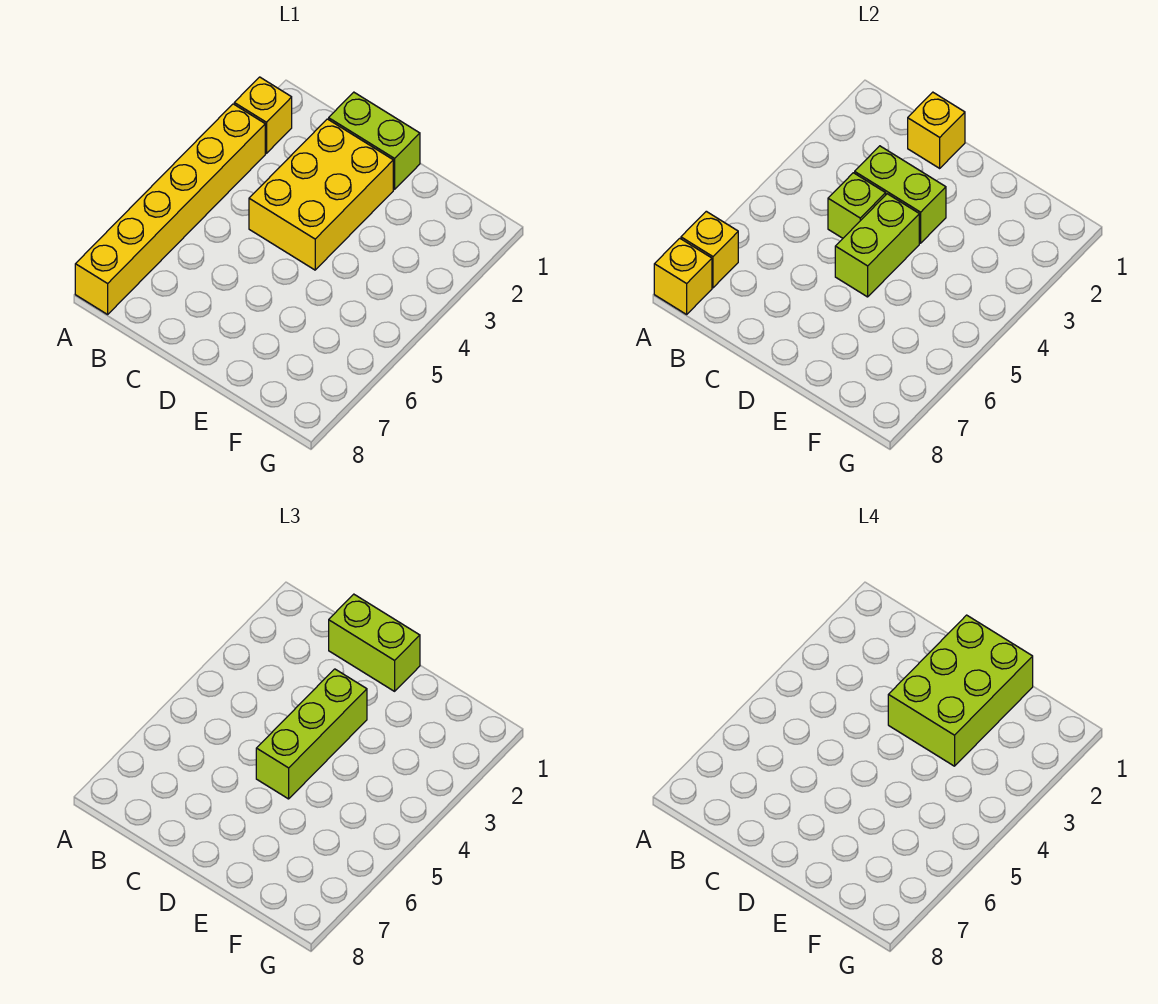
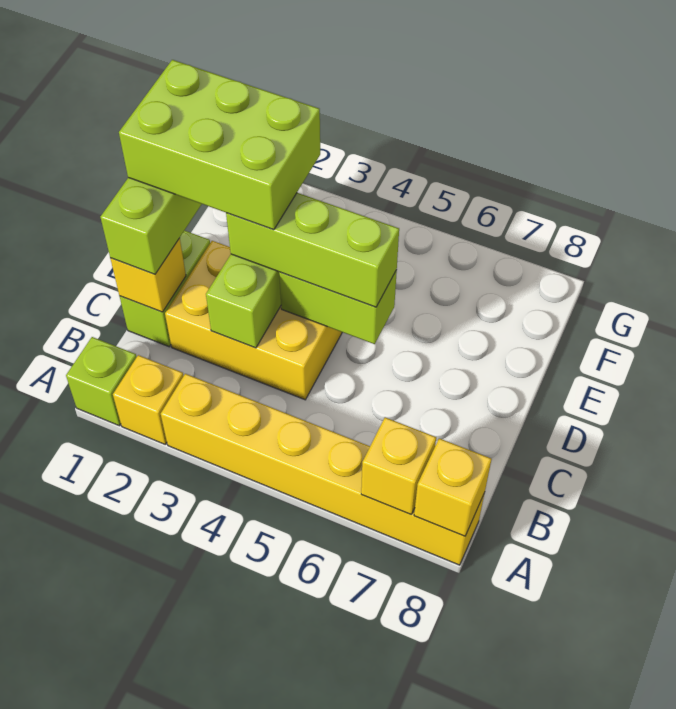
lime 1x1 brick [828,173,886,238] -> lime 1x1 brick moved to [66,337,136,426]

